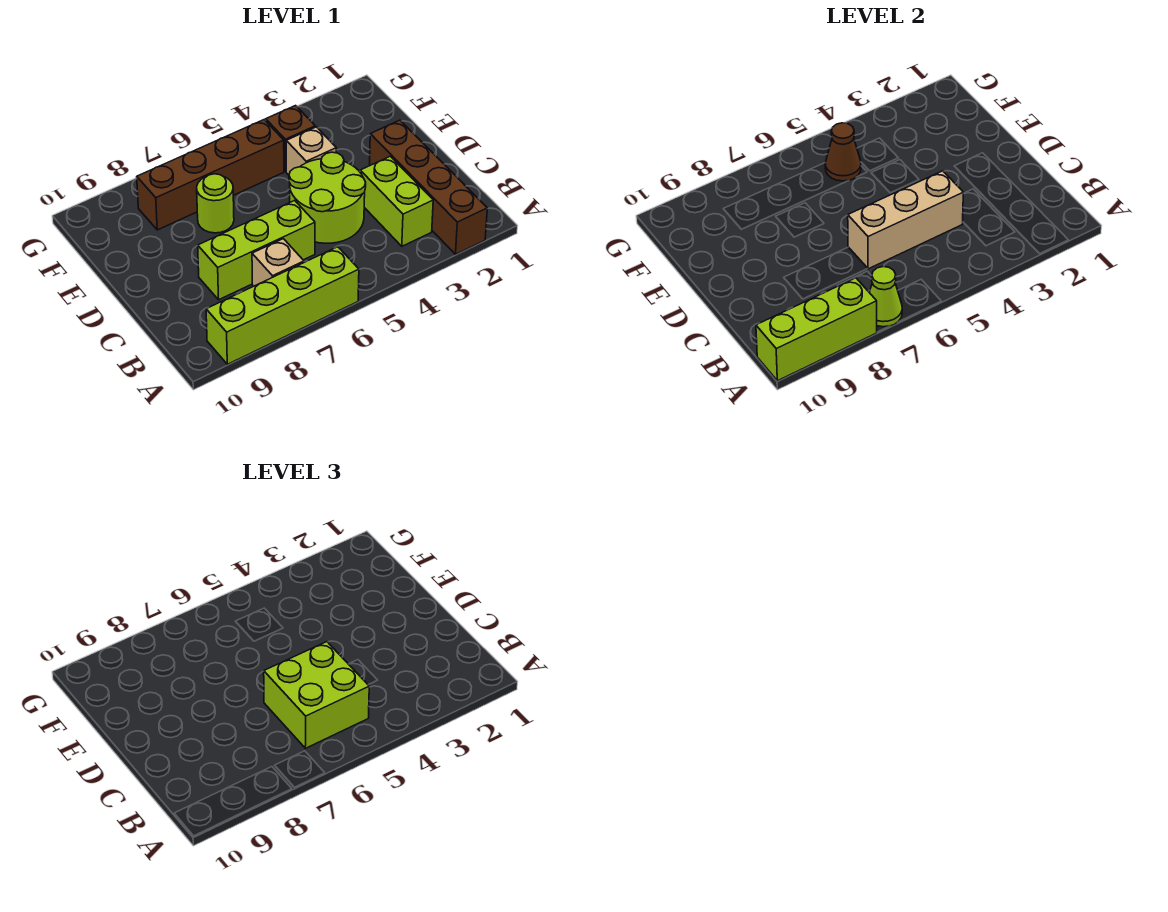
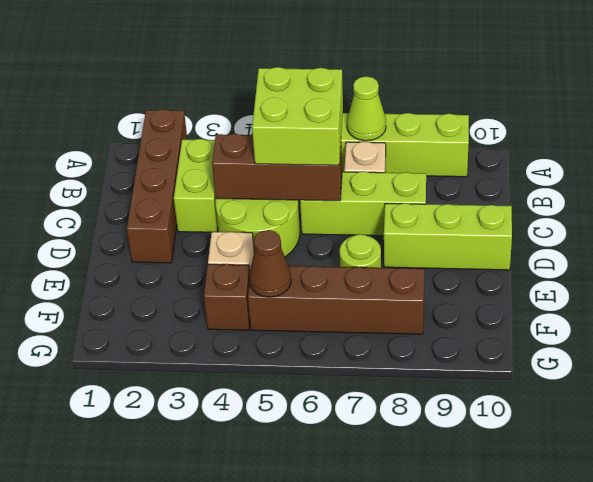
lime 1x3 brick [756,278,877,381] -> lime 1x3 brick moved to [384,203,512,270]
tan 1x3 brick [848,171,964,269] -> brown 1x3 brick [212,134,342,201]

